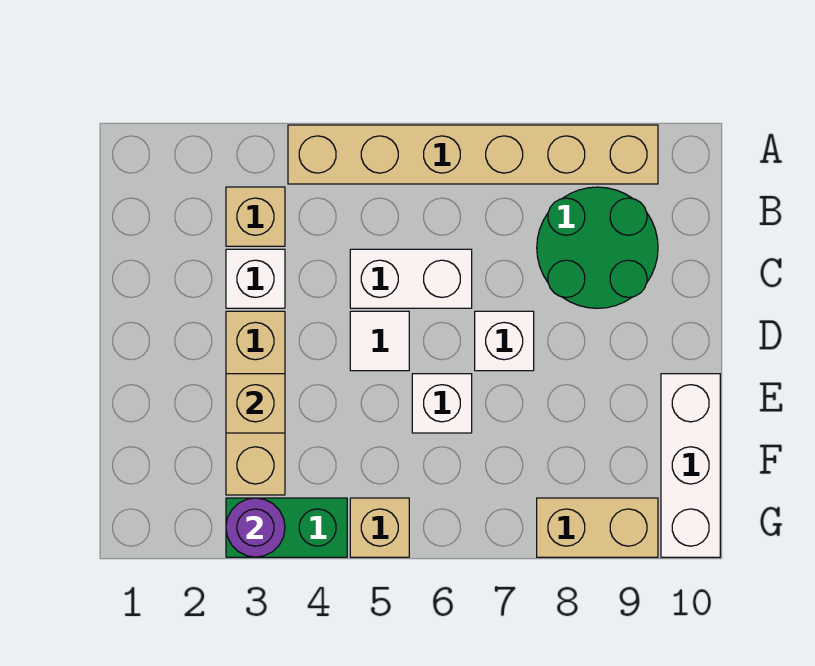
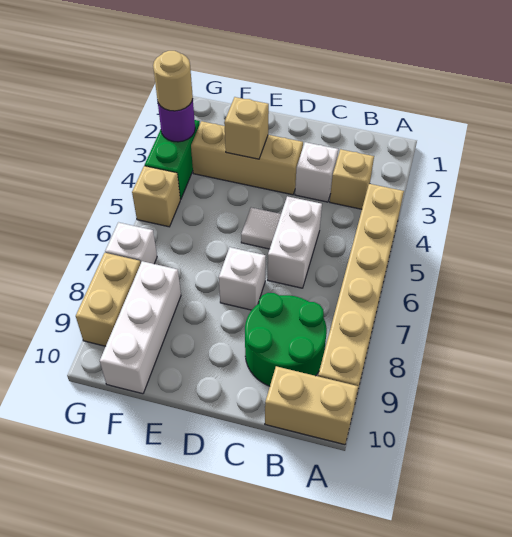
none -> tan 1x2 brick [265,366,358,445]
white 1x1 brick [412,374,472,433] -> white 1x1 brick moved to [105,222,157,264]
white 1x3 brick [661,374,720,557] -> white 1x3 brick turned to [100,261,181,394]
none -> tan 1x1 round brick [153,51,193,111]

